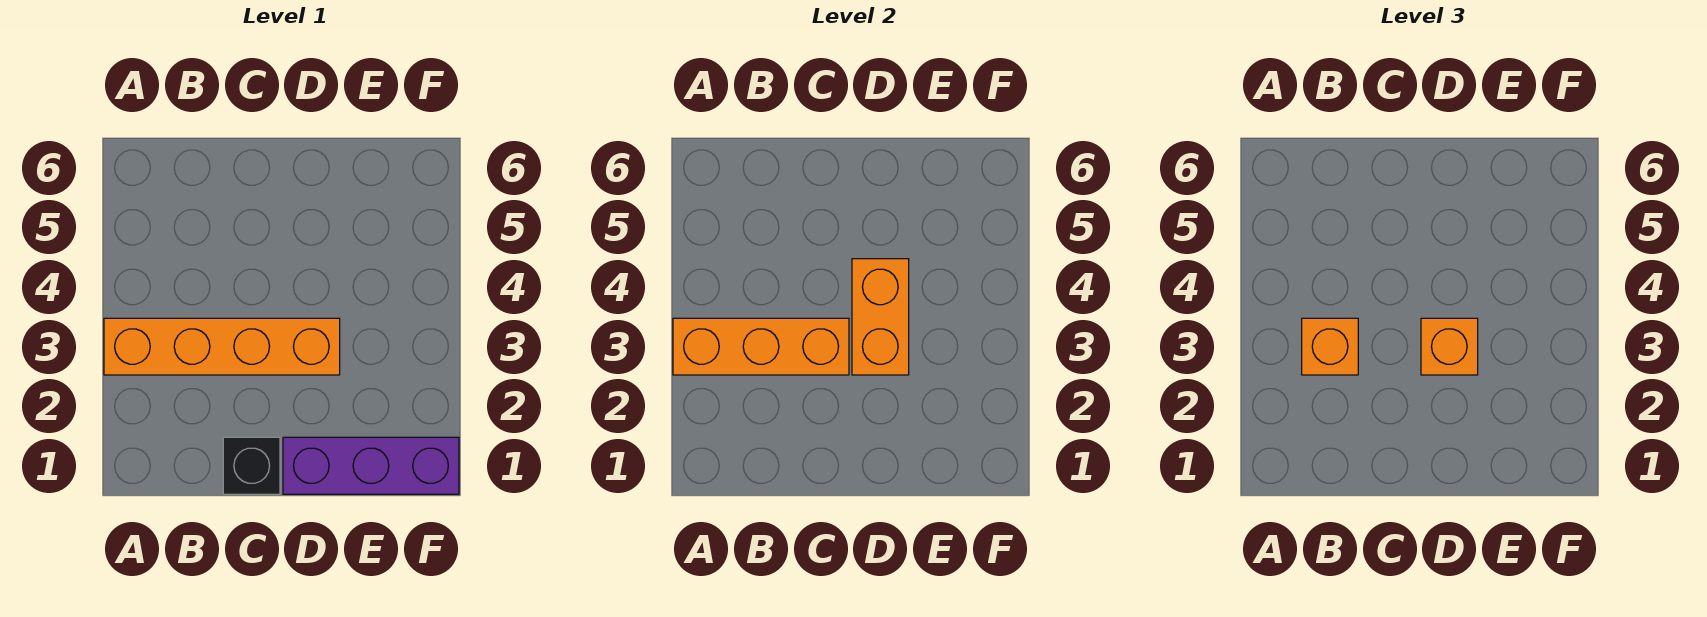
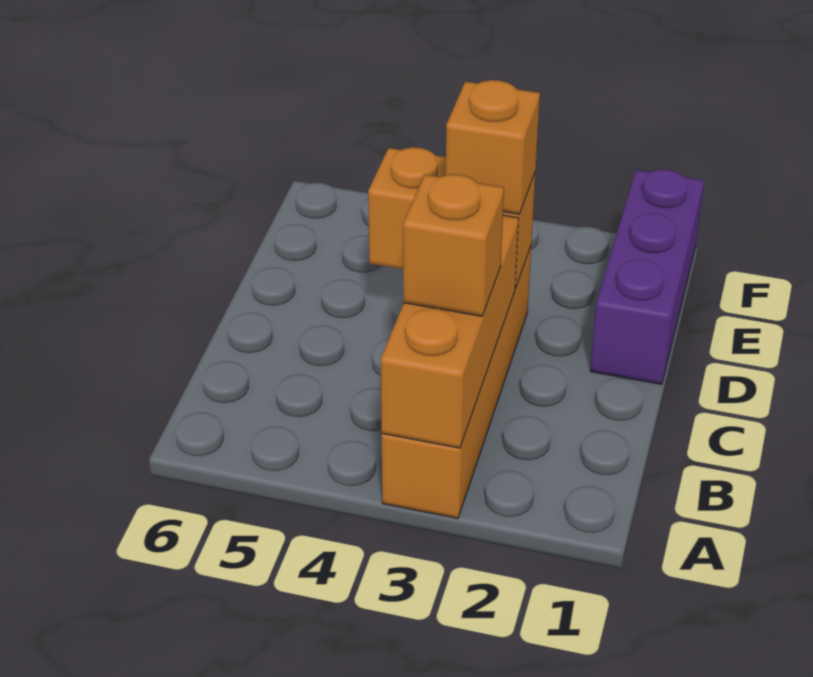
black 1x1 brick [223,437,280,494] -> none

